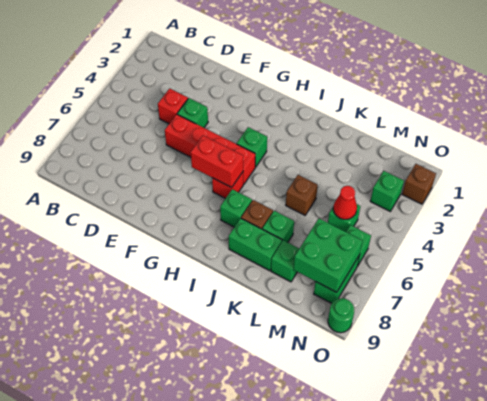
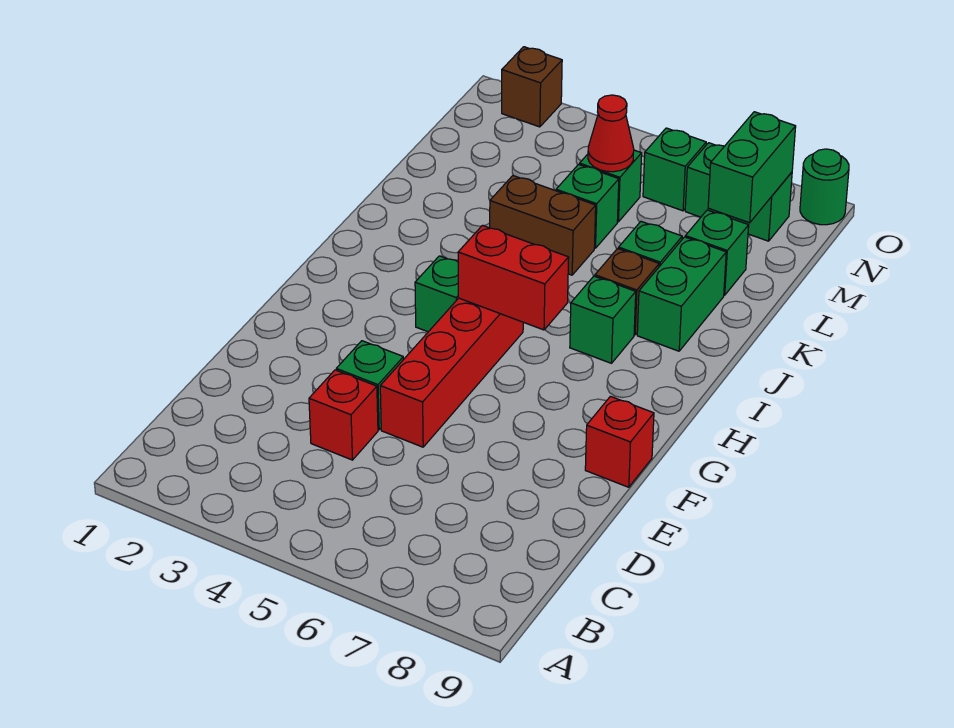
red 1x2 brick [191,136,243,187] -> red 1x2 brick turned to [458,226,569,330]
red 1x1 brick [212,172,243,199] -> red 1x1 brick moved to [585,396,654,487]
brown 1x1 brick [286,175,318,215] -> brown 1x2 brick [490,176,596,275]
green 2x2 brick [293,218,362,292] -> green 1x2 brick [708,112,796,223]
green 1x1 brick [370,171,404,211] -> green 1x1 brick moved to [556,165,619,248]

